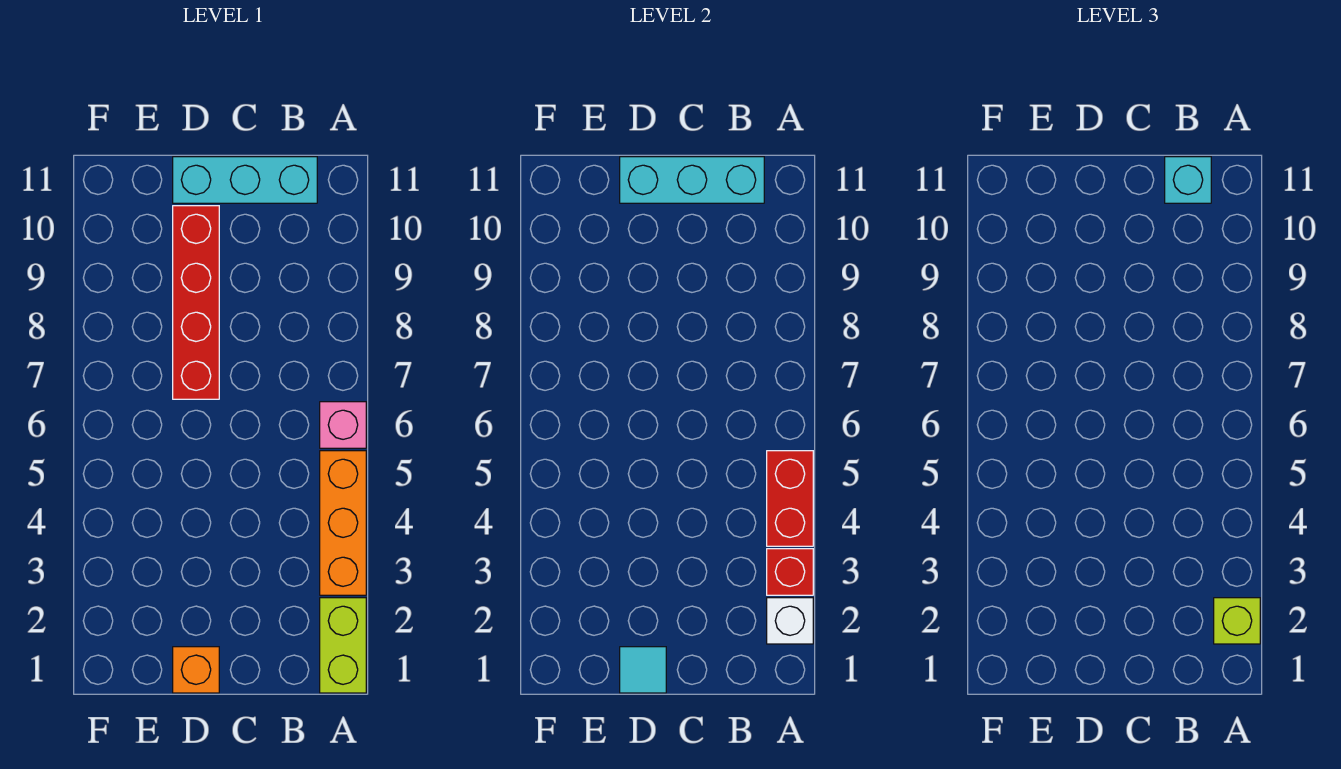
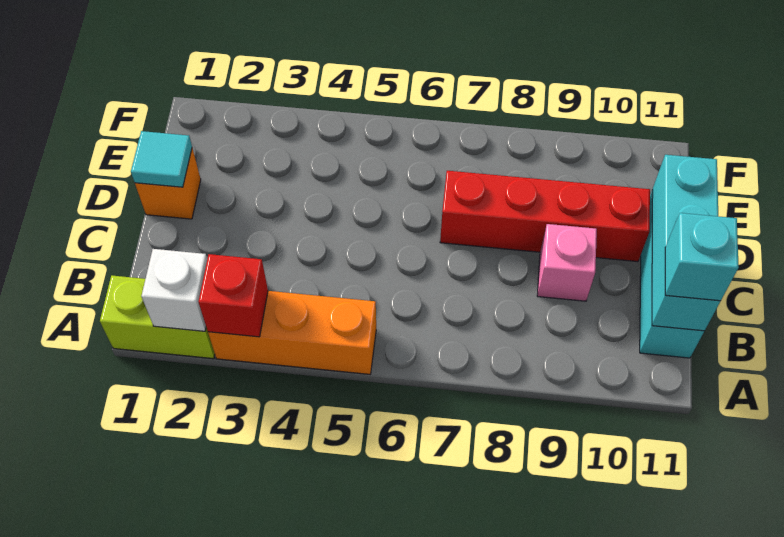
lime 1x1 brick [1214,598,1260,644] -> none
red 1x2 brick [767,451,813,546] -> none
pink 1x1 brick [320,402,366,448] -> pink 1x1 brick moved to [537,224,597,301]

